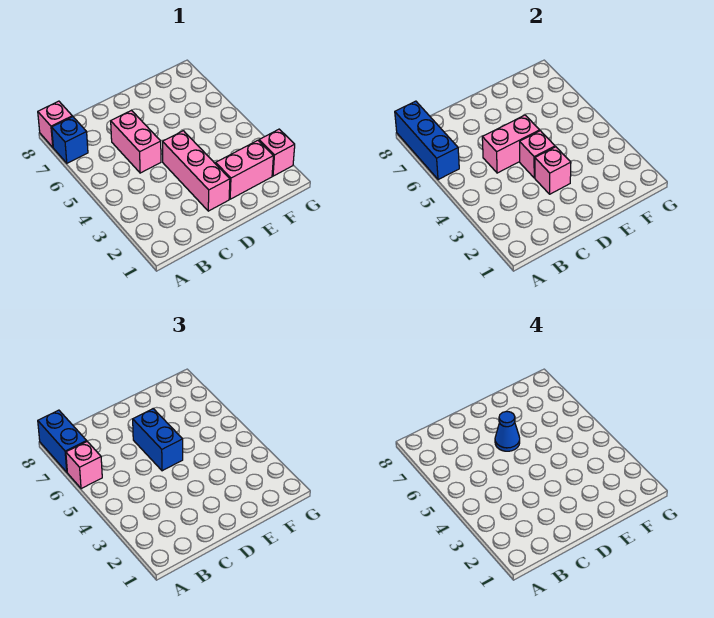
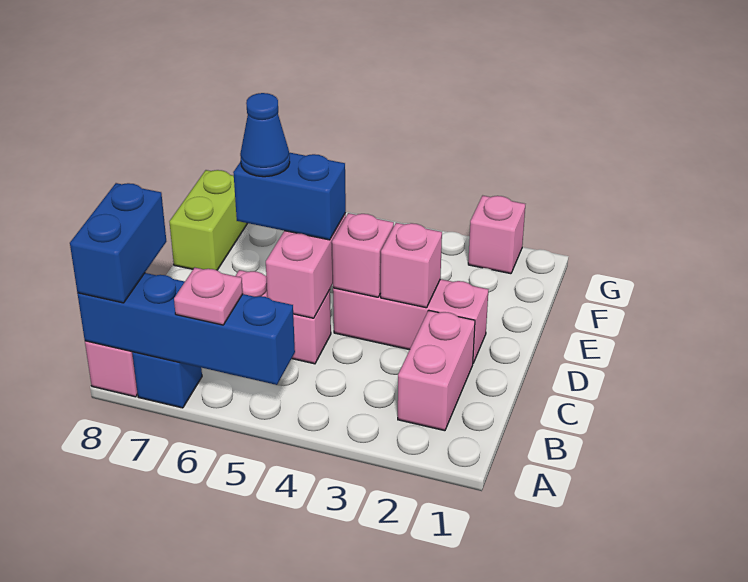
blue 1x3 brick [395,101,459,180] -> blue 1x4 brick [77,273,295,385]
pink 1x1 brick [66,442,102,489] -> pink 1x1 plate [174,268,243,325]
blue 1x2 brick [38,410,87,472] -> blue 1x2 brick turned to [70,183,166,303]
pink 1x2 brick [216,140,273,199] -> pink 1x2 brick moved to [398,310,475,431]
none -> lime 1x2 brick [169,170,247,270]

